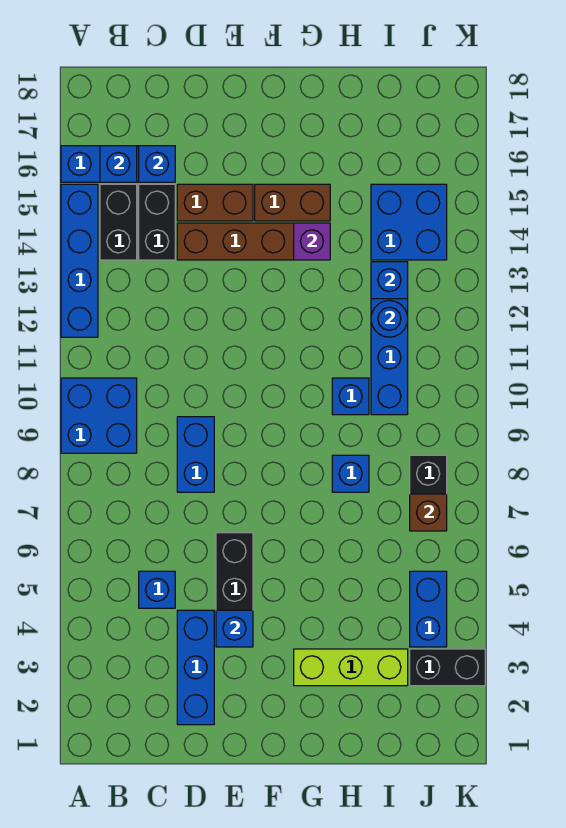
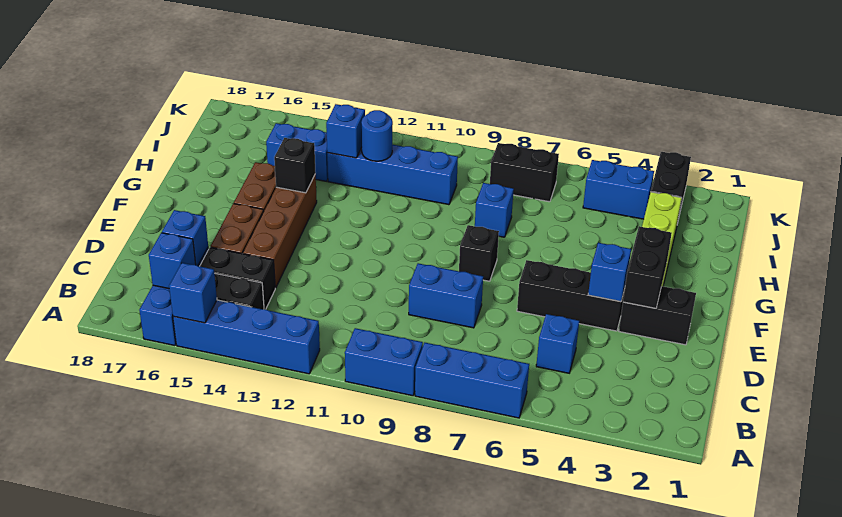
blue 2x2 brick [61,378,137,453] -> blue 1x2 brick [345,328,423,396]
blue 1x3 brick [177,610,214,725] -> blue 1x3 brick moved to [415,343,529,418]
none -> black 1x2 brick [619,286,696,345]
none -> black 1x2 brick [623,226,672,308]
none -> black 1x1 brick [459,225,499,281]
purple 1x1 brick [294,223,330,260] -> black 1x1 brick [274,138,316,193]
blue 1x1 brick [332,378,369,415] -> blue 1x1 brick moved to [169,263,217,323]
blue 2x2 brick [371,184,447,260] -> blue 1x2 brick [266,123,328,181]
brown 1x1 brick [410,494,447,531] -> none

